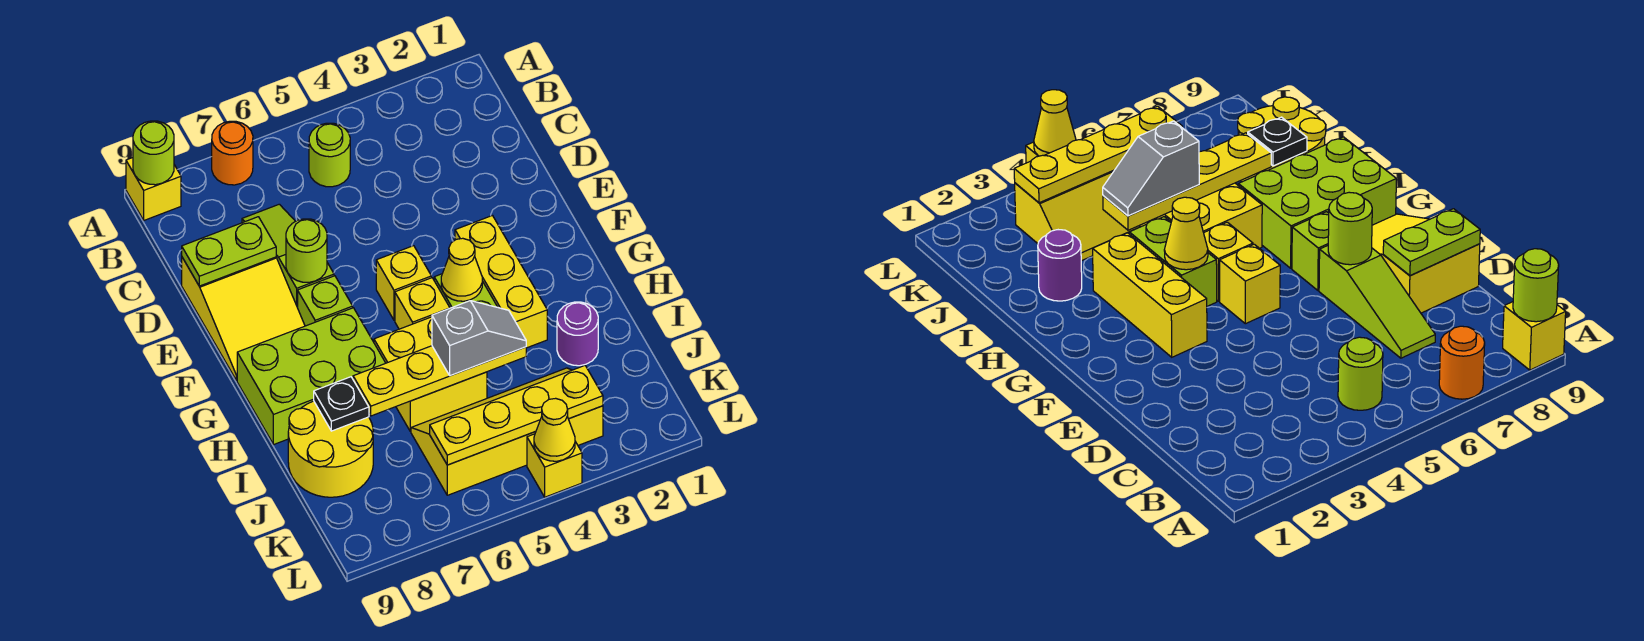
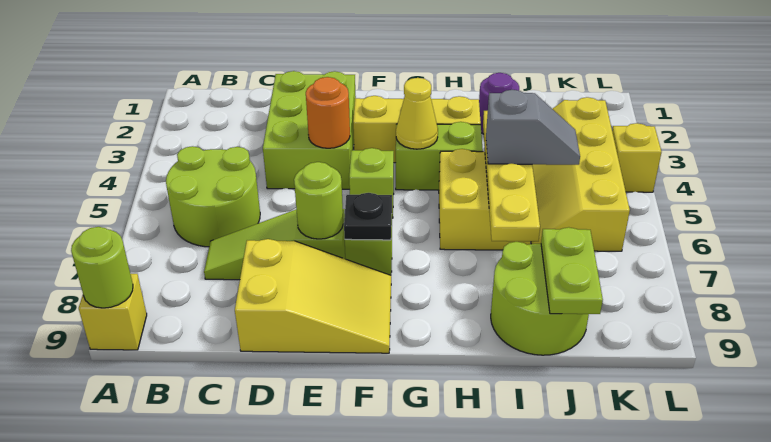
orange 1x1 round brick [212,121,253,185] -> orange 1x1 round brick moved to [306,77,350,148]
lime 1x1 round brick [309,123,350,187] -> lime 2x2 round brick [166,146,260,247]
lime 1x2 plate [182,217,276,286] -> lime 1x2 plate moved to [541,227,603,314]
yellow 1x1 brick [376,246,431,320] -> lime 1x1 brick [349,148,394,218]
yellow 1x1 brick [395,278,450,329] -> none
lime 2x3 brick [237,308,385,445] -> lime 2x3 brick moved to [263,71,356,189]
grey 1x2 slope [432,301,526,376] -> grey 1x2 slope turned to [486,90,580,165]
yellow 2x2 round brick [288,401,373,497] -> lime 2x2 round brick [491,242,589,355]
black 1x1 plate [314,377,369,431] -> black 1x1 plate moved to [344,193,392,240]
yellow 1x4 plate [430,366,603,465] -> none
yellow 1x1 cone [534,398,575,461] -> none

